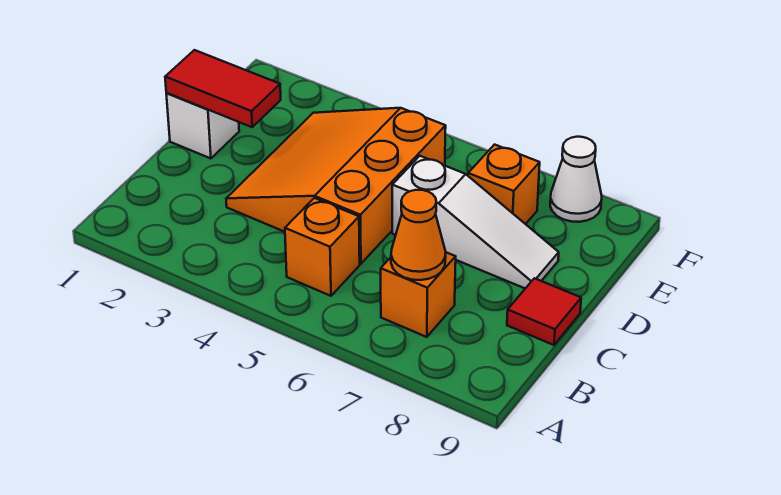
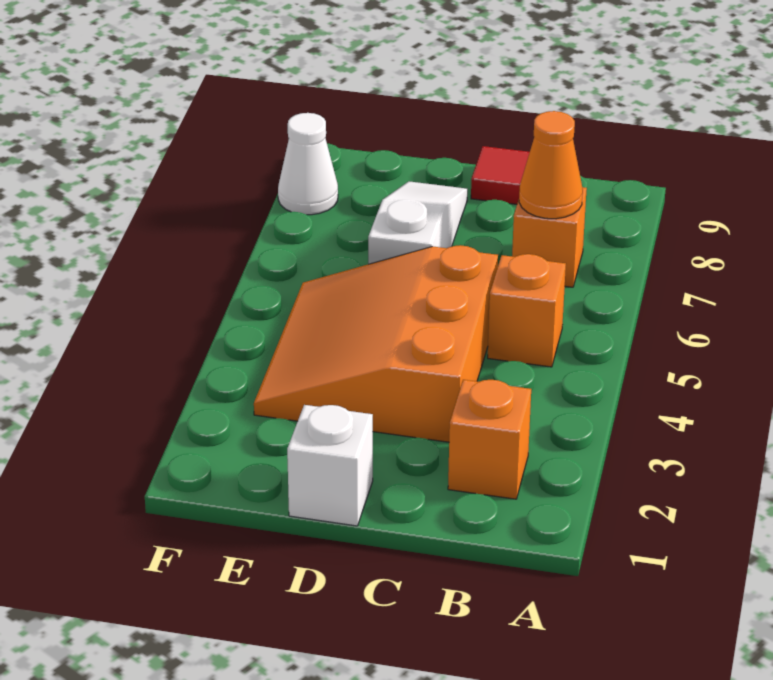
orange 3x3 slope [226,108,446,264] -> orange 3x3 slope turned to [254,245,498,442]
red 1x2 tile [165,50,281,127] -> none
orange 1x1 brick [468,145,540,224] -> orange 1x1 brick moved to [448,380,531,499]

